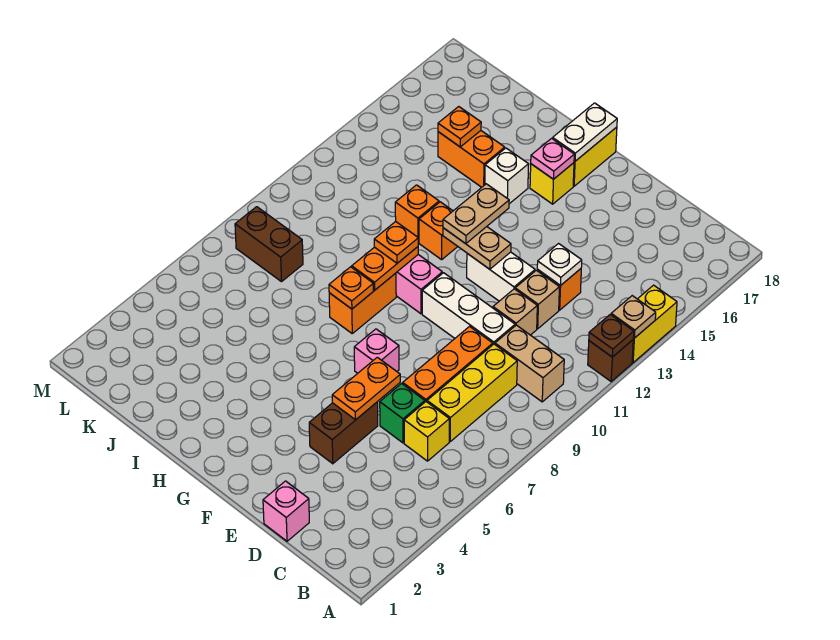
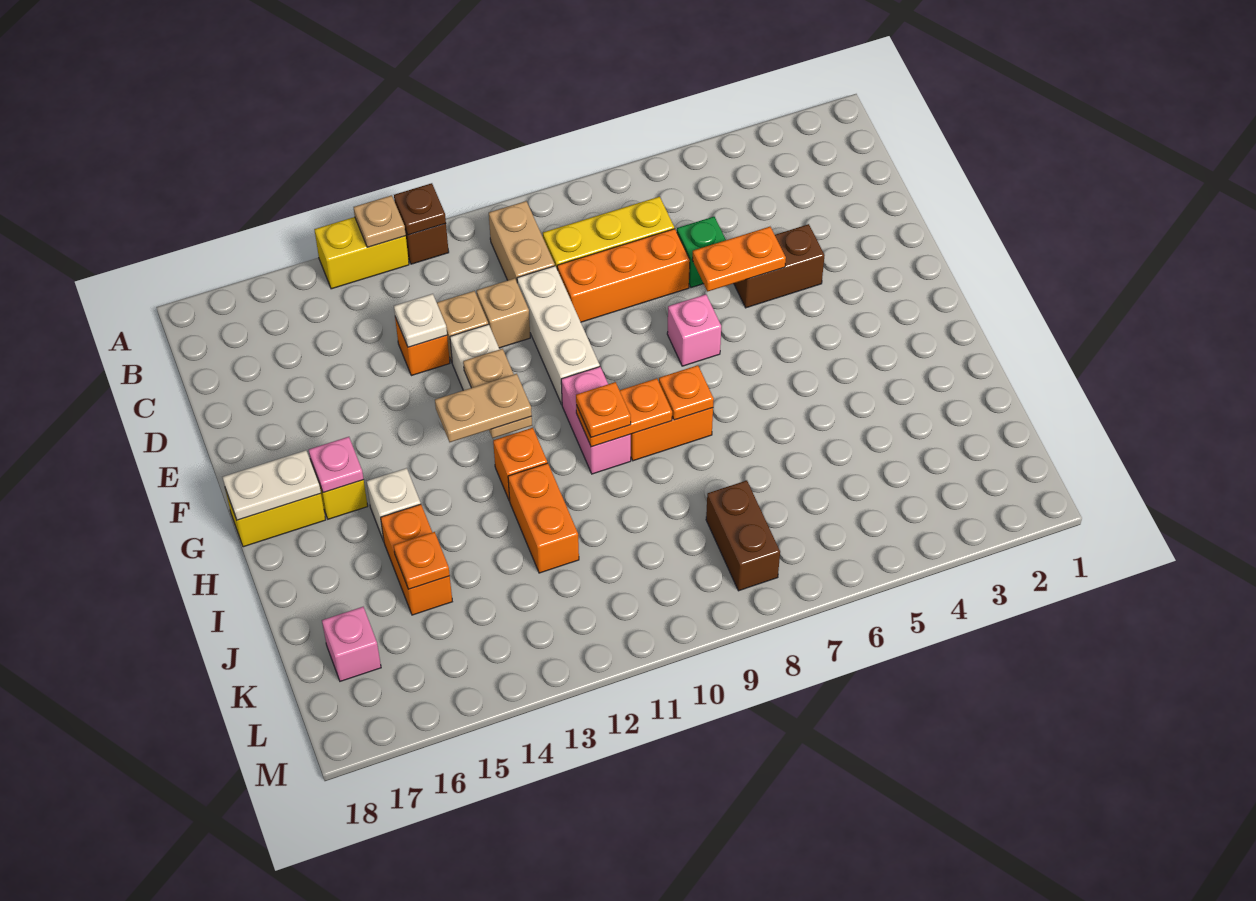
yellow 1x1 brick [404,402,449,461] -> none
pink 1x1 brick [263,481,309,541] -> pink 1x1 brick moved to [322,607,381,681]
orange 1x1 brick [395,185,439,242] -> orange 1x2 brick [508,463,579,573]

